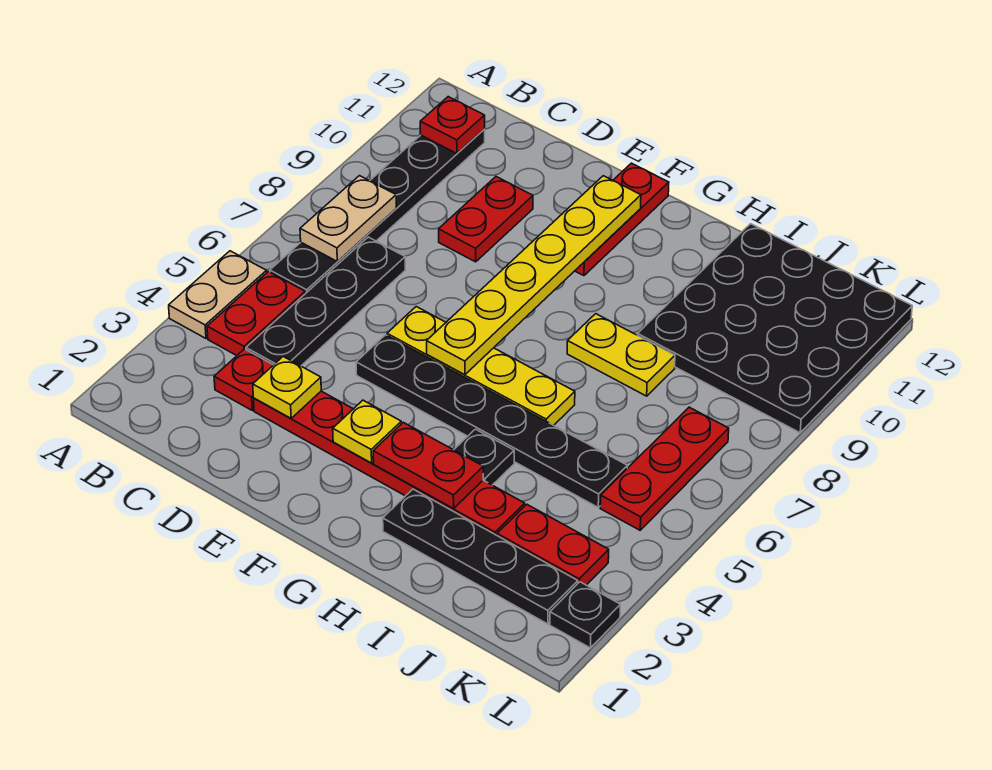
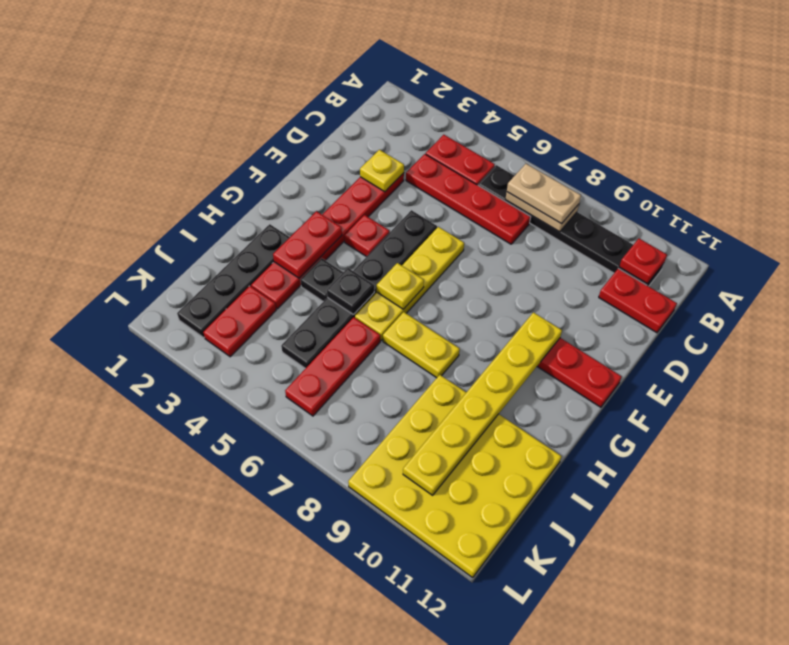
tan 1x2 plate [169,251,267,338] -> tan 1x2 plate moved to [507,164,581,224]
red 1x1 plate [214,349,273,410] -> red 1x1 plate moved to [344,215,390,257]
black 1x4 plate [246,237,405,366] -> red 1x4 plate [406,154,531,244]
red 1x2 plate [439,177,533,262] -> red 1x2 plate moved to [599,269,677,333]
yellow 1x1 plate [333,400,401,463] -> yellow 1x1 plate moved to [377,263,424,309]
yellow 1x6 plate [427,176,641,375] -> yellow 1x6 plate turned to [403,312,562,495]
yellow 1x2 plate [567,314,675,396] -> yellow 1x2 plate turned to [383,312,460,378]
black 4x4 plate [638,224,912,433] -> yellow 4x4 plate [348,375,562,577]
red 1x3 plate [600,407,729,530] -> red 1x3 plate turned to [285,317,380,416]
black 1x1 plate [550,582,620,648] -> black 1x1 plate moved to [327,268,374,315]

